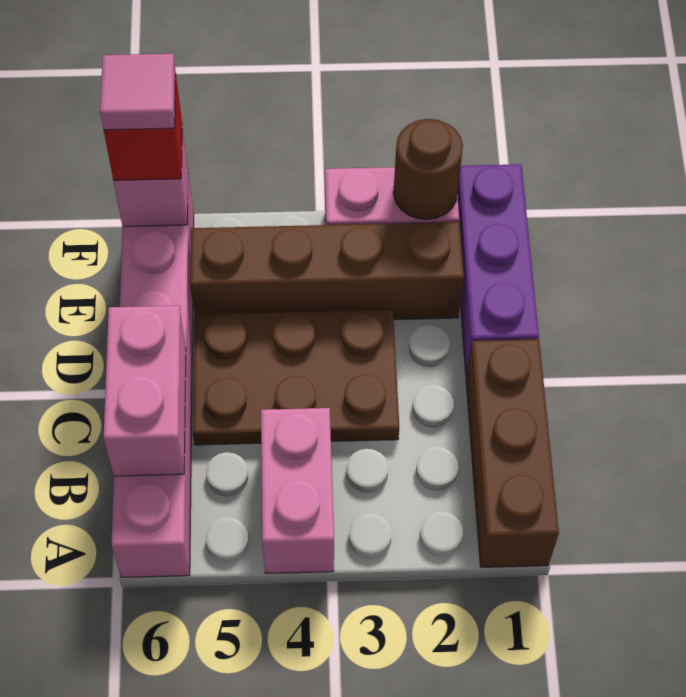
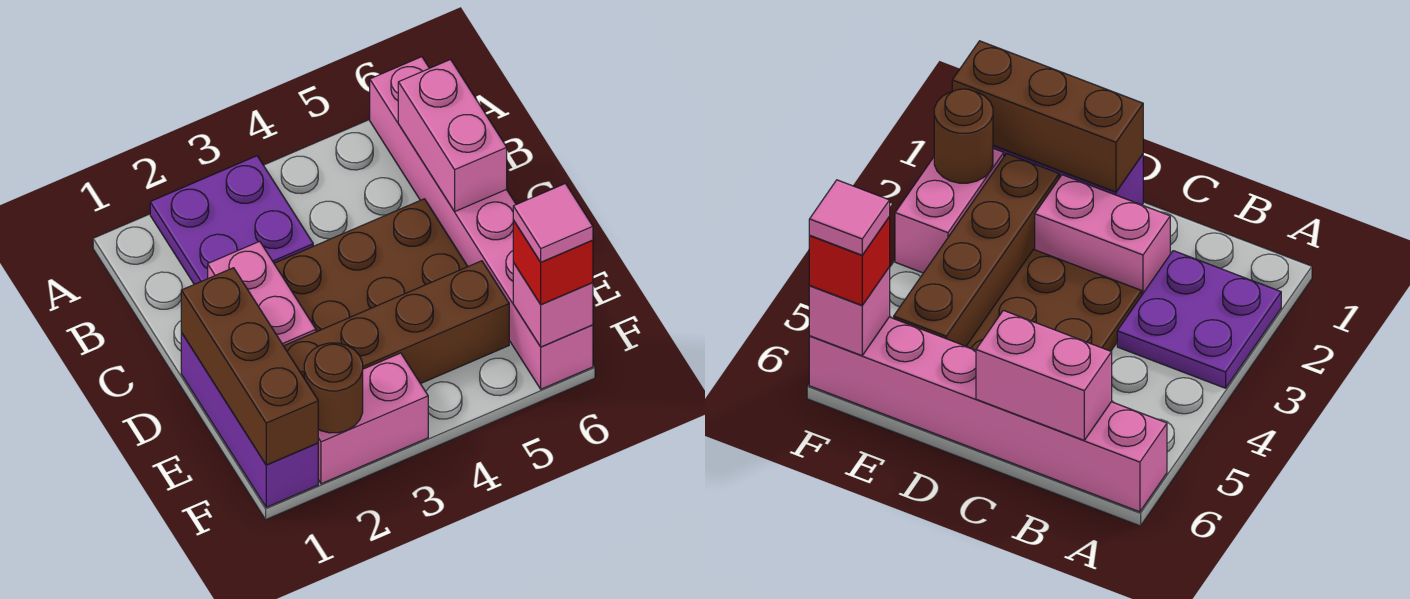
brown 1x3 brick [466,339,559,567] -> brown 1x3 brick moved to [181,268,318,465]
none -> purple 2x2 plate [150,156,313,284]
pink 1x2 brick [261,408,334,573] -> pink 1x2 brick moved to [208,241,316,346]

